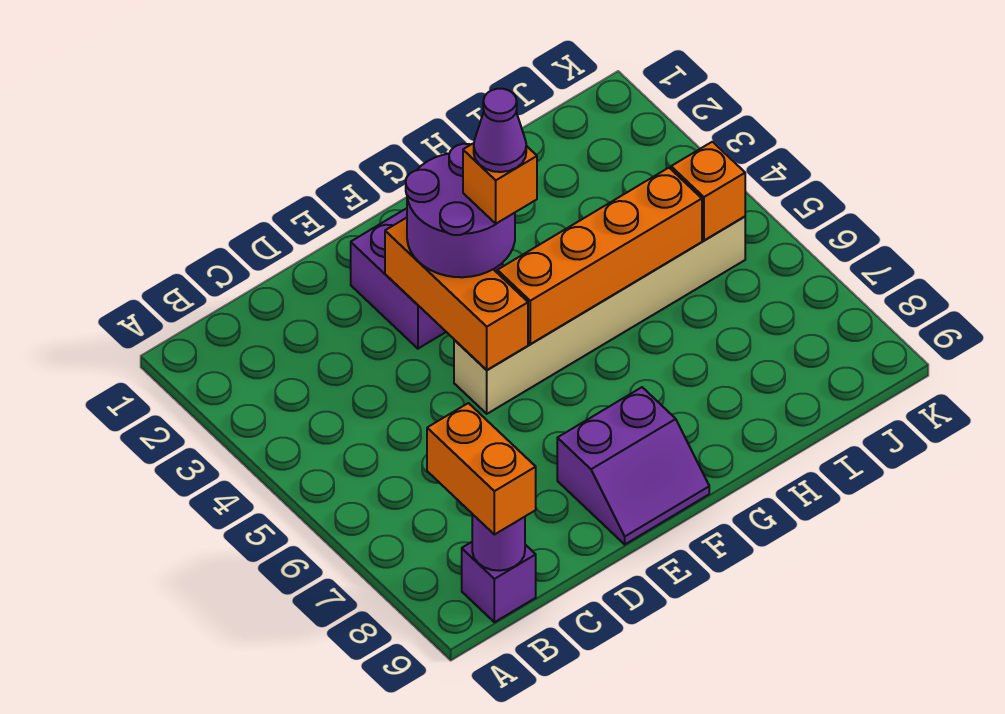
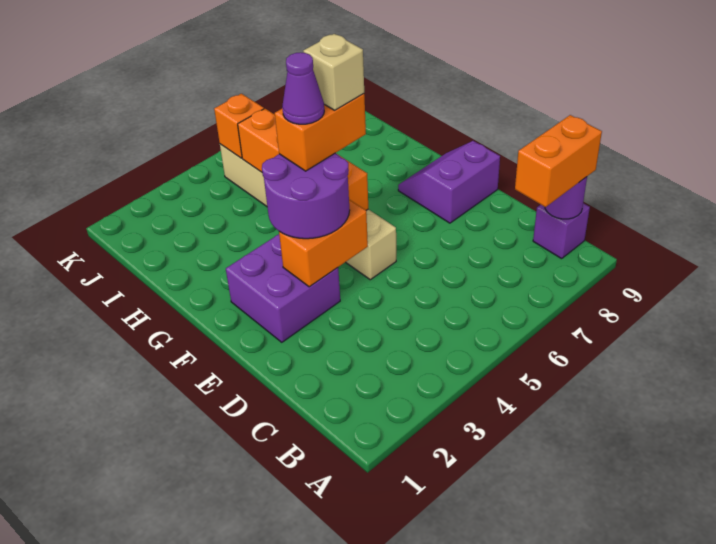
orange 1x3 brick [385,218,528,370] -> orange 1x2 brick [279,200,368,287]
purple 2x2 slope [557,387,709,544] -> purple 2x2 slope turned to [398,141,500,223]
orange 1x1 brick [463,143,537,224] -> orange 1x2 brick [275,94,366,171]
none -> tan 1x1 brick [303,34,364,110]

